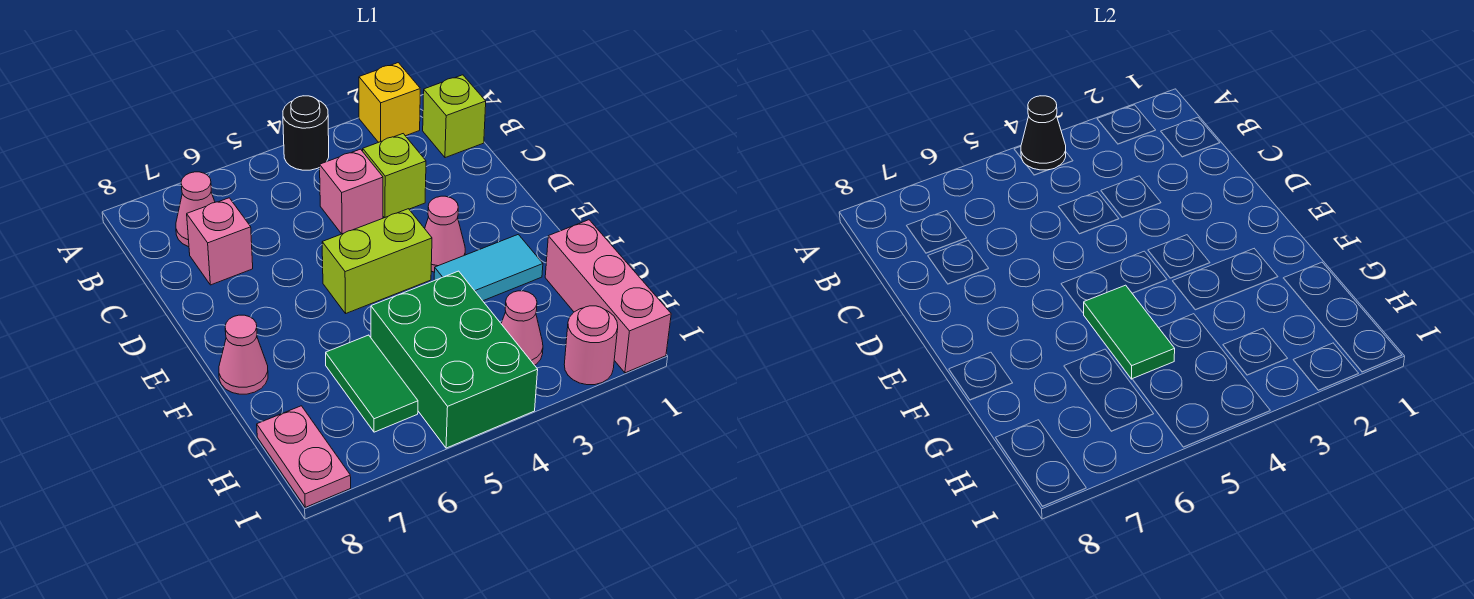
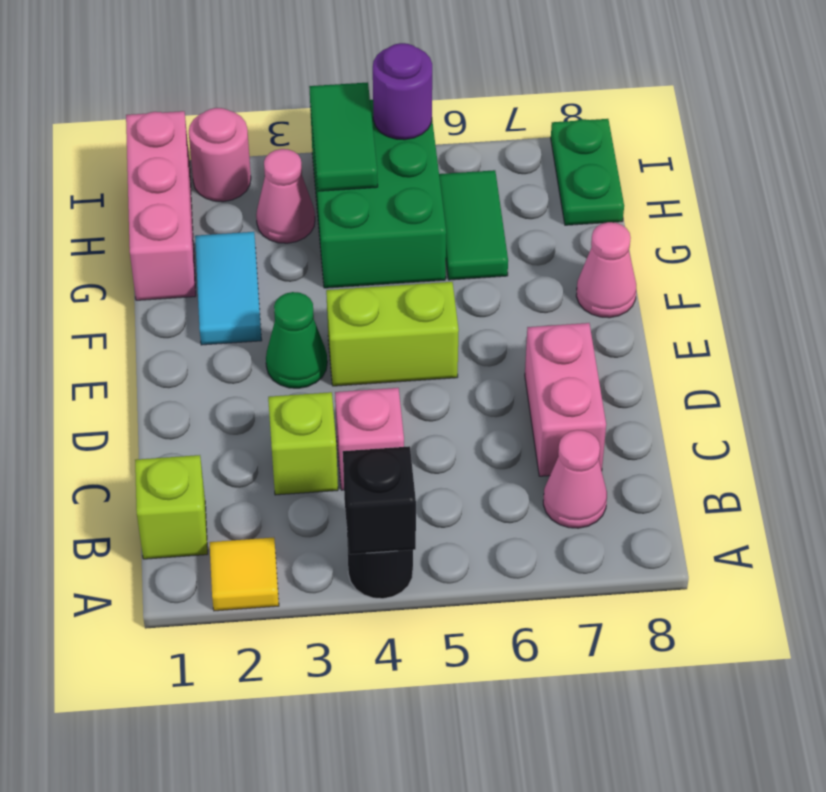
yellow 1x1 brick [359,63,420,142] -> yellow 1x1 tile [210,538,279,611]
black 1x1 cone [1021,96,1066,170] -> black 1x1 brick [343,446,416,554]
pink 1x1 brick [187,198,253,285] -> pink 1x2 brick [525,323,606,476]
pink 1x1 cone [425,196,465,272] -> green 1x1 cone [266,292,327,388]
cyan 1x2 tile [434,234,543,301] -> cyan 1x2 tile turned to [195,232,262,345]
green 1x2 tile [1083,285,1175,379] -> green 1x2 tile moved to [309,82,378,191]
pink 1x2 plate [257,406,351,507] -> green 1x2 plate [551,119,624,225]
none -> purple 1x1 round brick [373,43,432,140]

